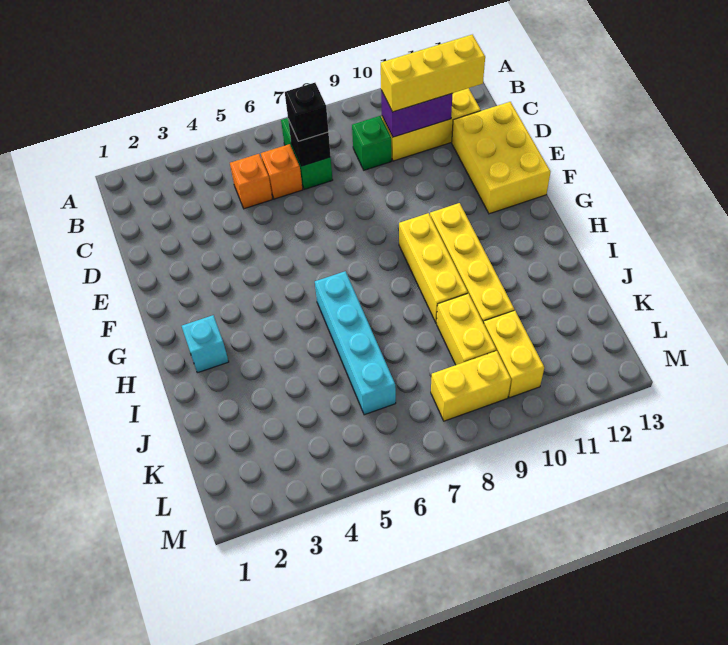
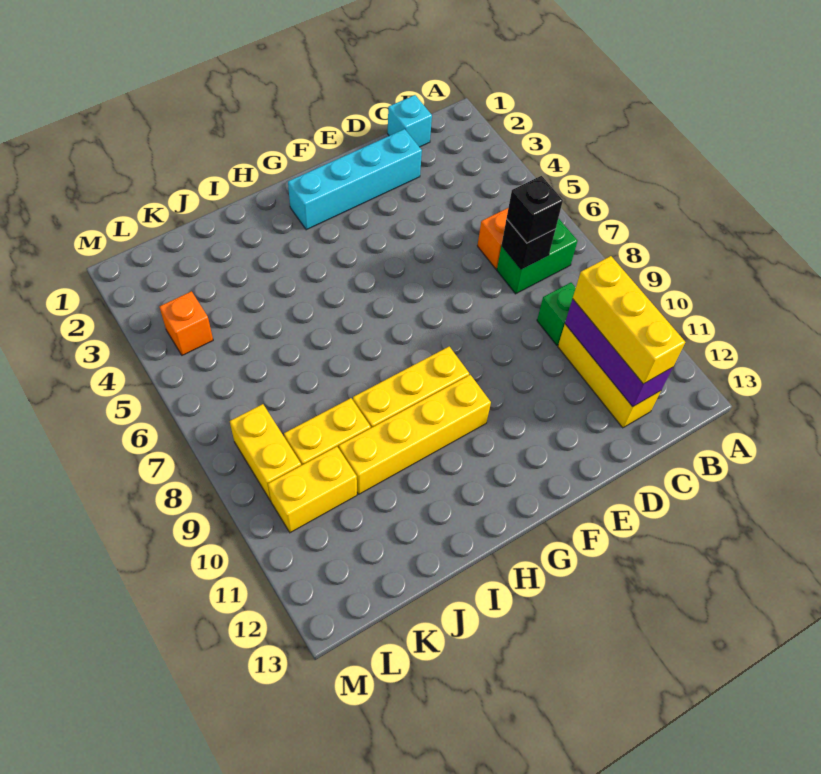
orange 1x1 brick [230,154,272,209] -> orange 1x1 brick moved to [159,291,213,355]
purple 1x2 brick [381,90,453,137] -> purple 1x3 brick [565,299,673,407]
yellow 2x3 brick [452,102,550,214] -> none
cyan 1x1 brick [182,315,229,373] -> cyan 1x1 brick moved to [388,95,432,147]
cyan 1x4 brick [315,271,396,415] -> cyan 1x4 brick moved to [288,129,422,230]

